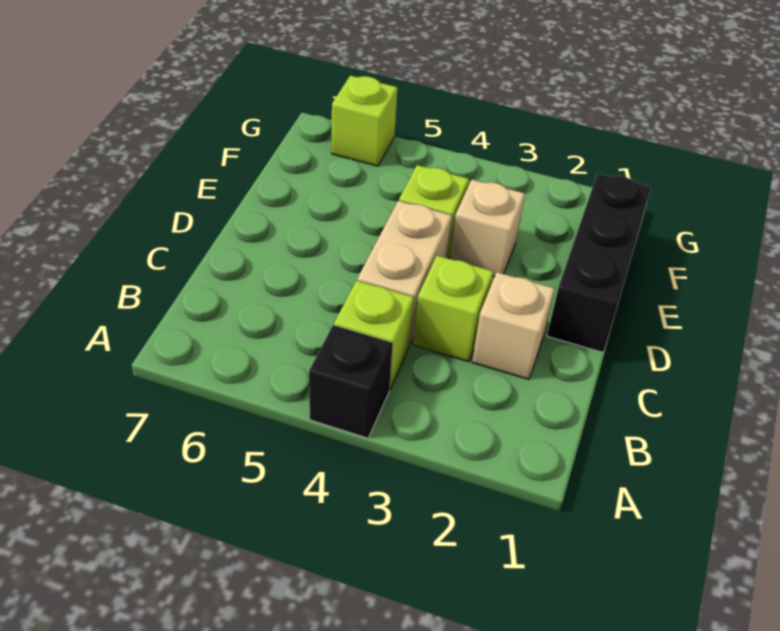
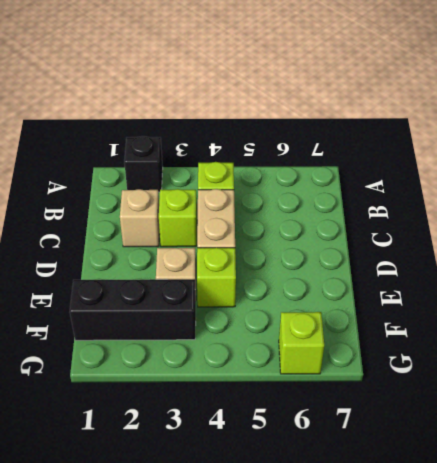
black 1x1 brick [309,325,393,438] -> black 1x1 brick moved to [124,136,163,192]
black 1x3 brick [547,173,651,352] -> black 1x3 brick turned to [70,279,196,340]

